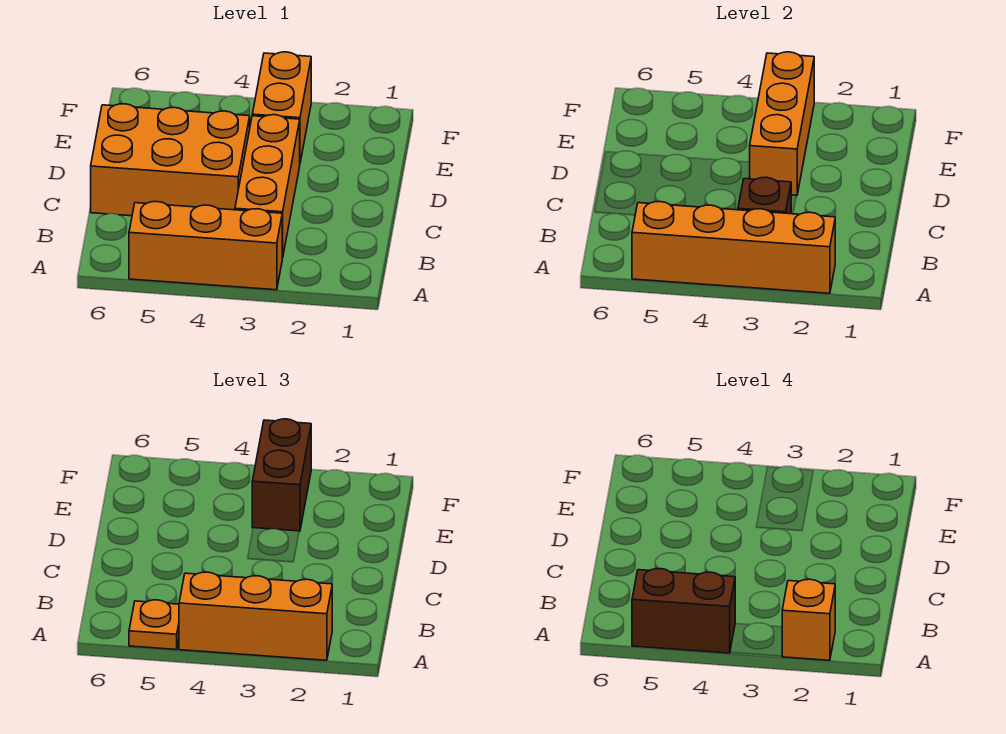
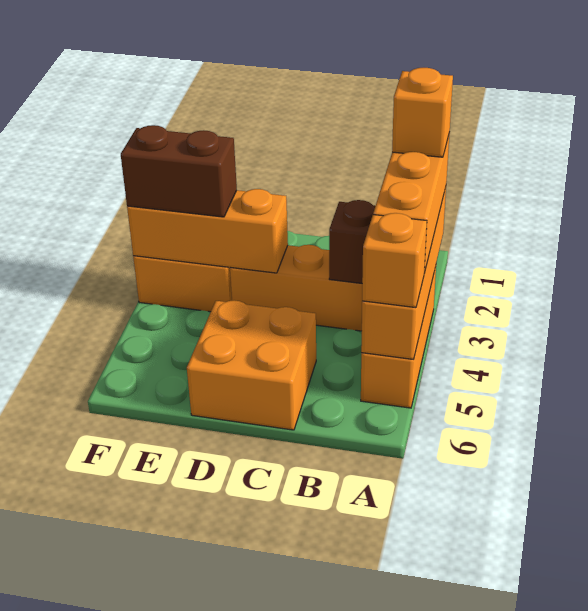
brown 1x2 brick [632,569,735,653] -> none
orange 1x1 plate [129,600,179,649] -> orange 1x1 brick [362,213,427,308]
orange 2x3 brick [91,104,250,216] -> orange 2x2 brick [187,300,316,430]

